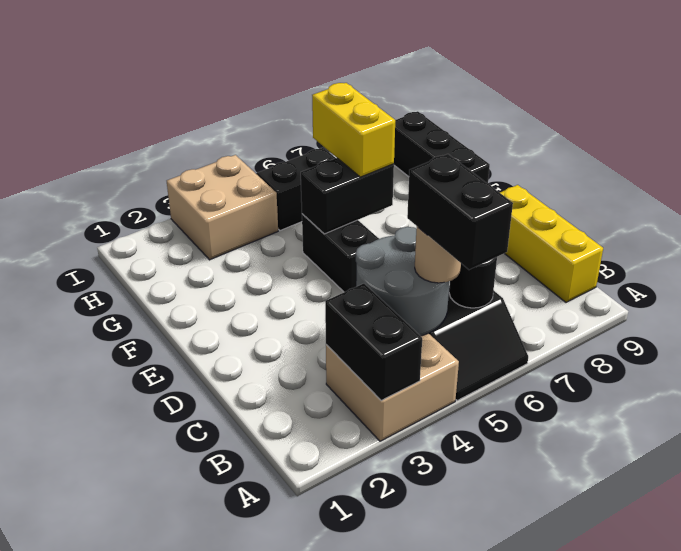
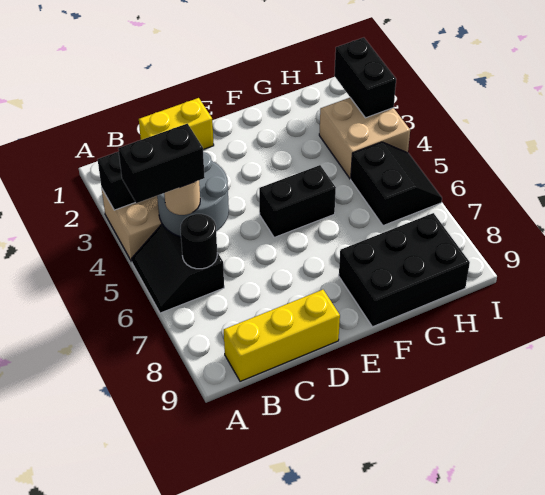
black 1x2 brick [301,158,394,234] -> black 1x2 brick moved to [334,38,396,118]
yellow 1x2 brick [312,83,395,177] -> yellow 1x2 brick moved to [139,98,214,149]
black 1x3 brick [394,111,490,183] -> black 2x3 brick [339,213,470,327]

